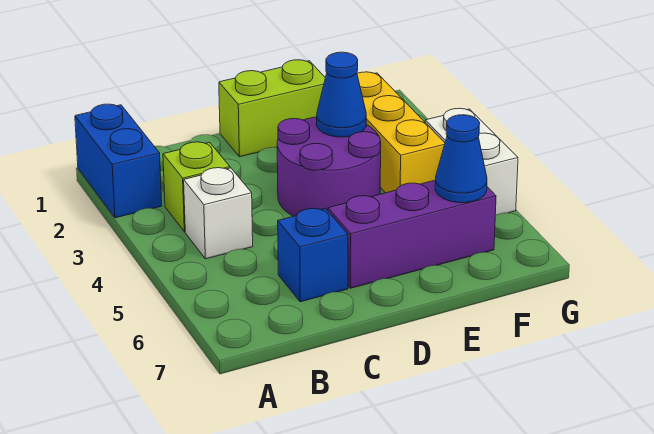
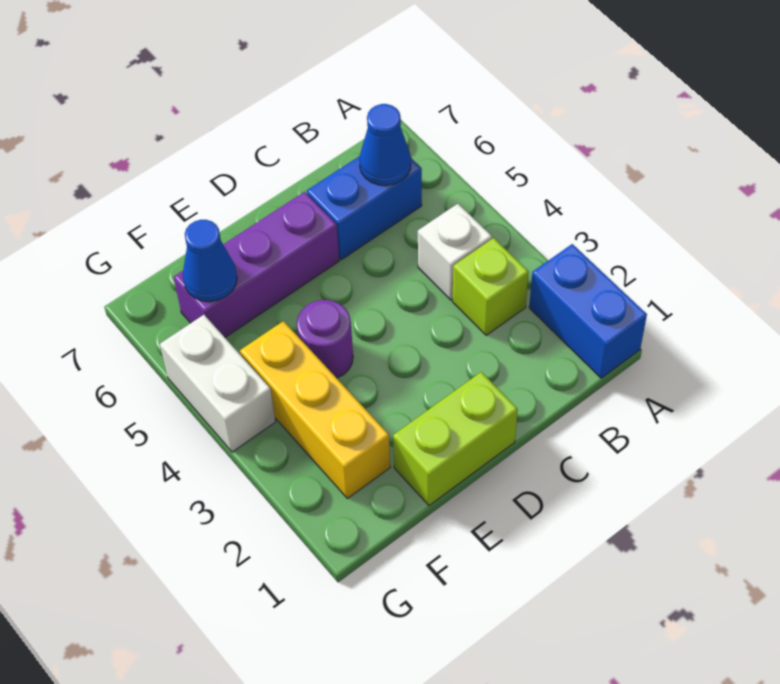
blue 1x1 brick [278,208,348,302] -> blue 1x2 brick [307,156,422,260]
purple 2x2 round brick [277,117,381,216] -> purple 1x1 round brick [297,300,353,378]
blue 1x1 cone [317,52,366,137] -> blue 1x1 cone moved to [359,104,411,186]

